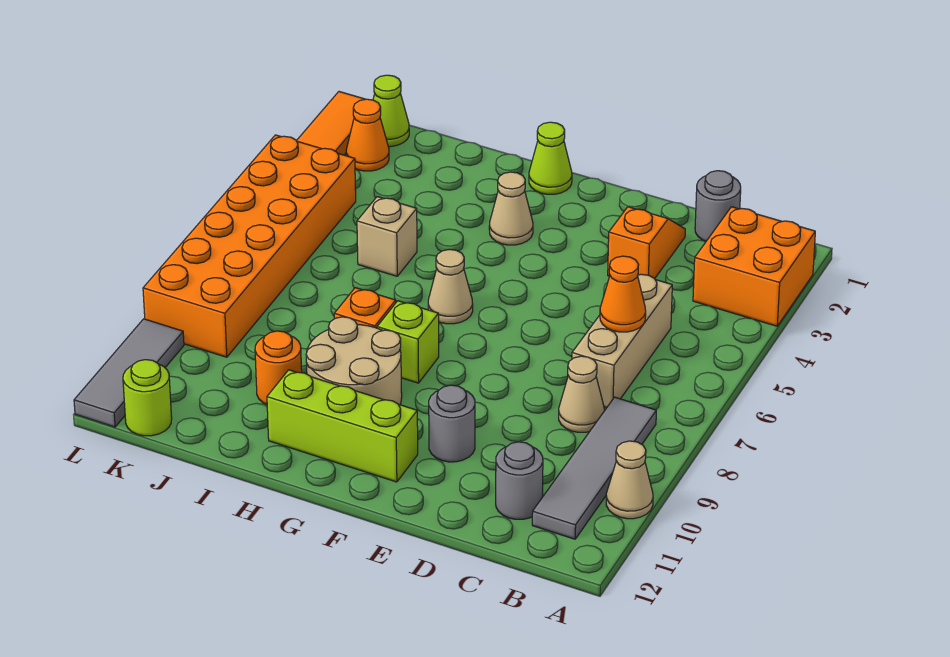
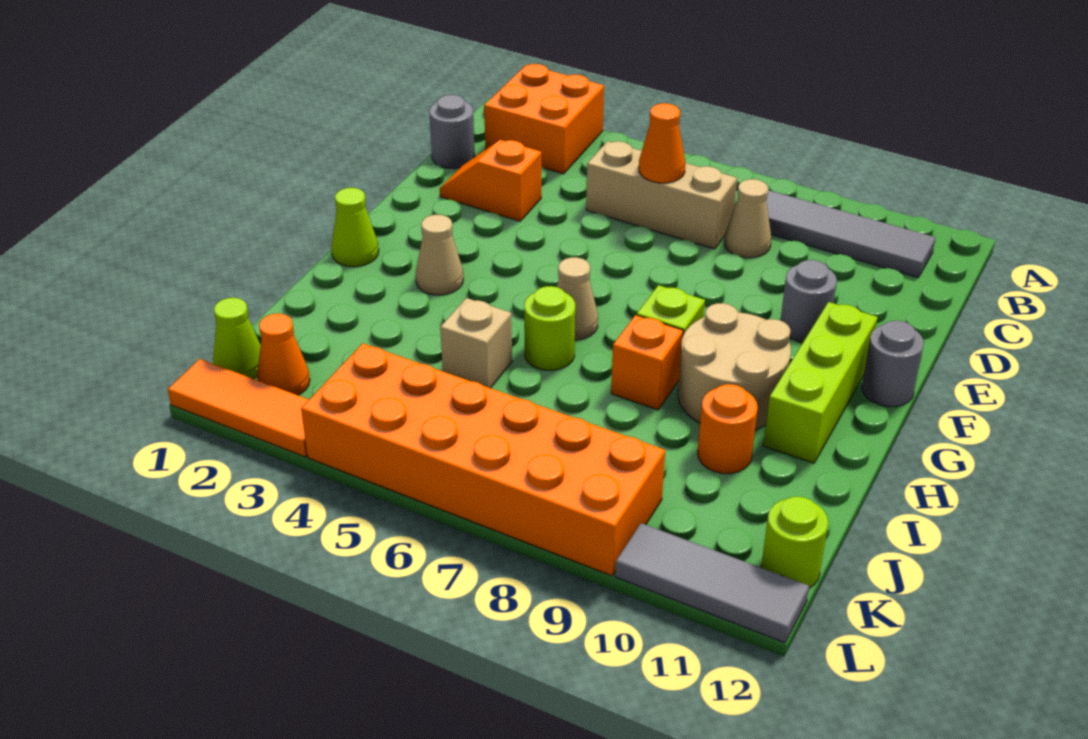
tan 1x1 cone [606,441,653,519] -> none
grey 1x1 round brick [496,442,543,519] -> grey 1x1 round brick moved to [862,321,924,407]
none -> lime 1x1 round brick [524,286,575,370]

